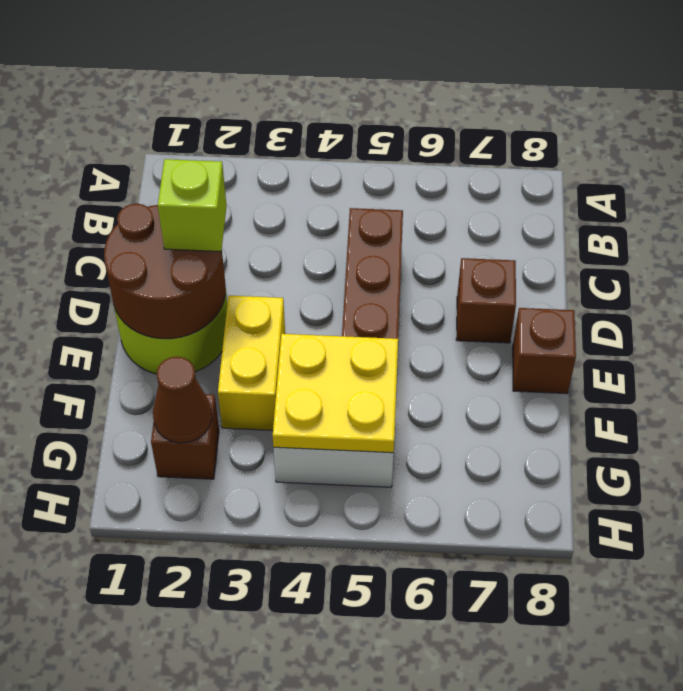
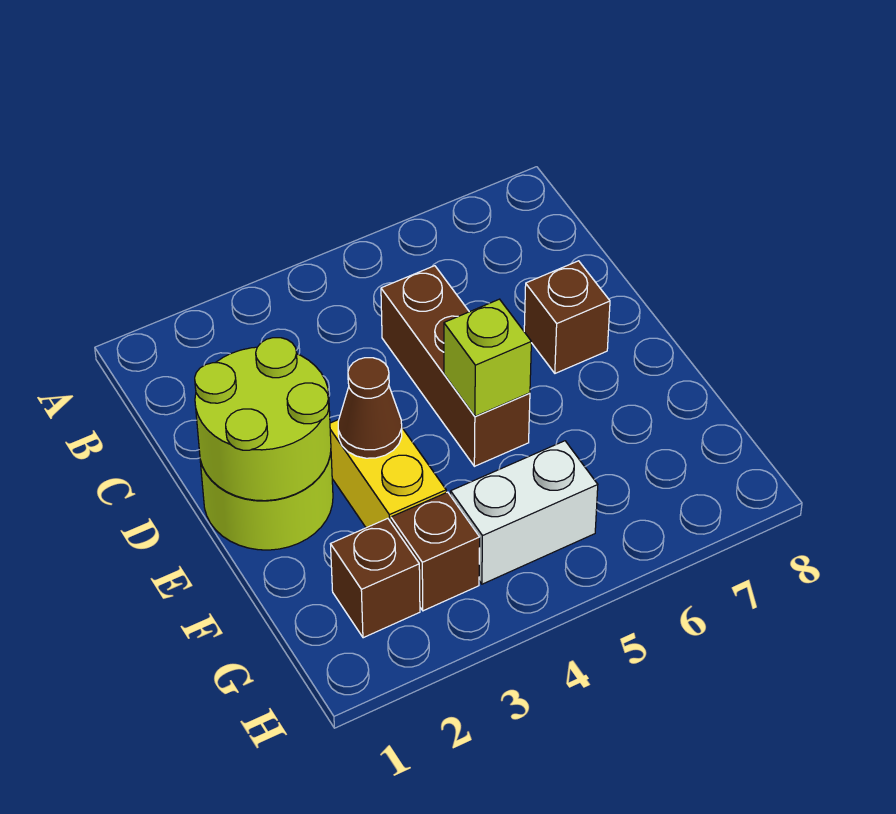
brown 2x2 round brick [104,204,226,339] -> lime 2x2 round brick [195,338,331,501]
lime 1x1 brick [158,159,227,252] -> lime 1x1 brick moved to [444,299,531,416]
brown 1x1 brick [513,308,576,394] -> brown 1x1 brick moved to [391,492,480,611]
yellow 2x2 plate [273,334,398,453] -> none
brown 1x1 cone [153,357,212,443] -> brown 1x1 cone moved to [338,358,402,458]

